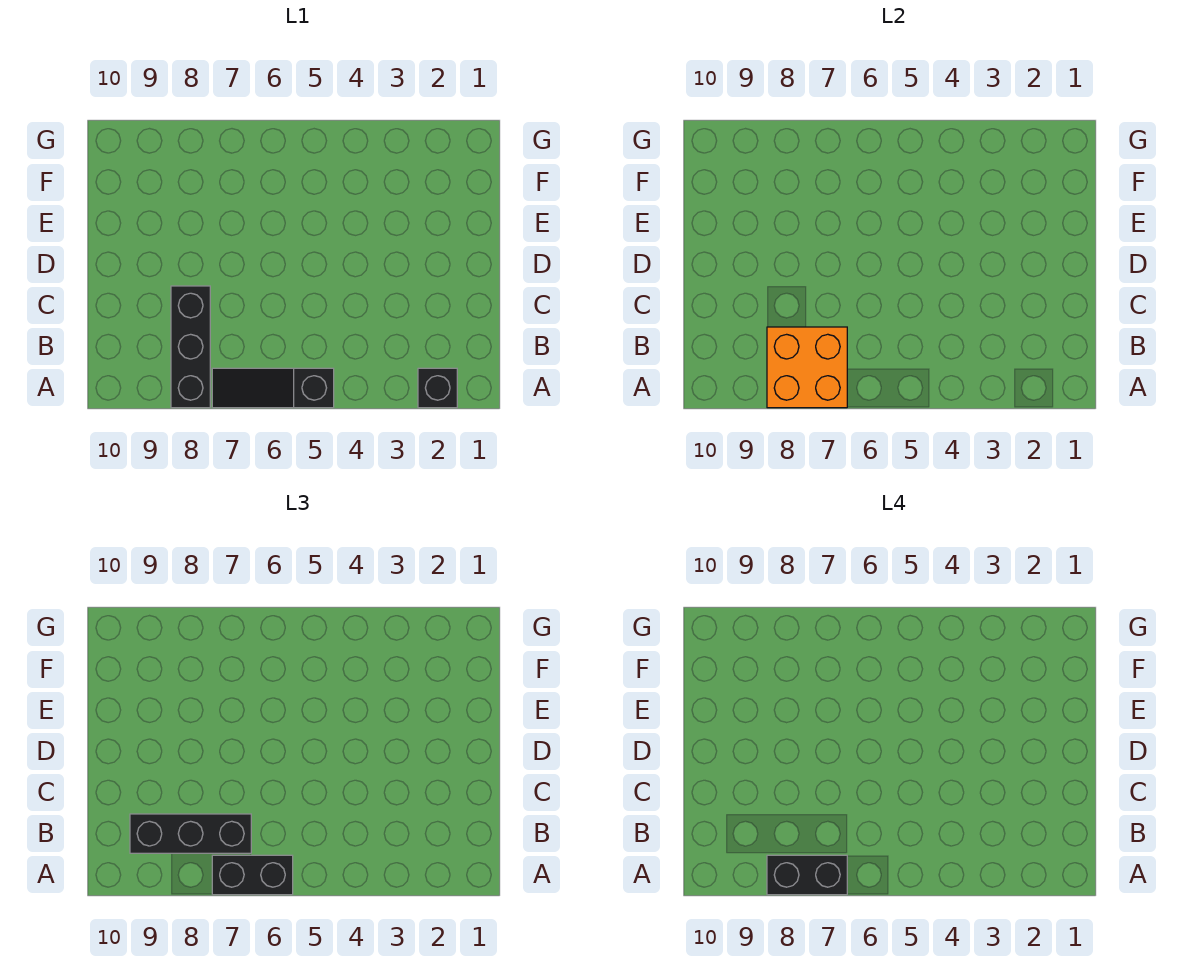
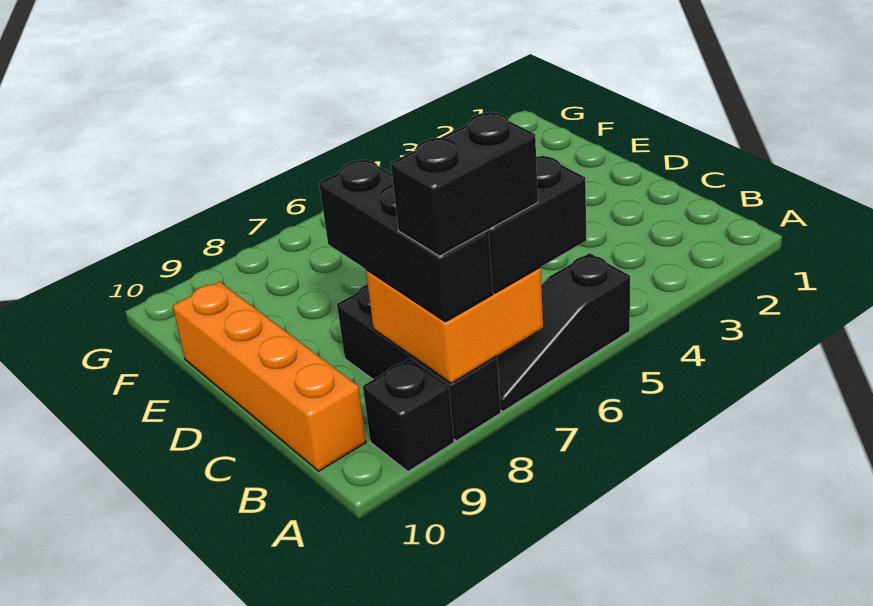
black 1x1 brick [418,368,457,408] -> black 1x1 brick moved to [363,358,454,471]
black 1x3 brick [130,814,251,853] -> black 1x3 brick turned to [319,159,493,322]
none -> orange 1x4 brick [173,282,366,471]

